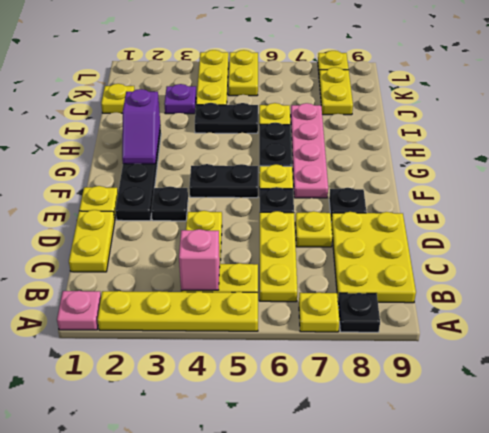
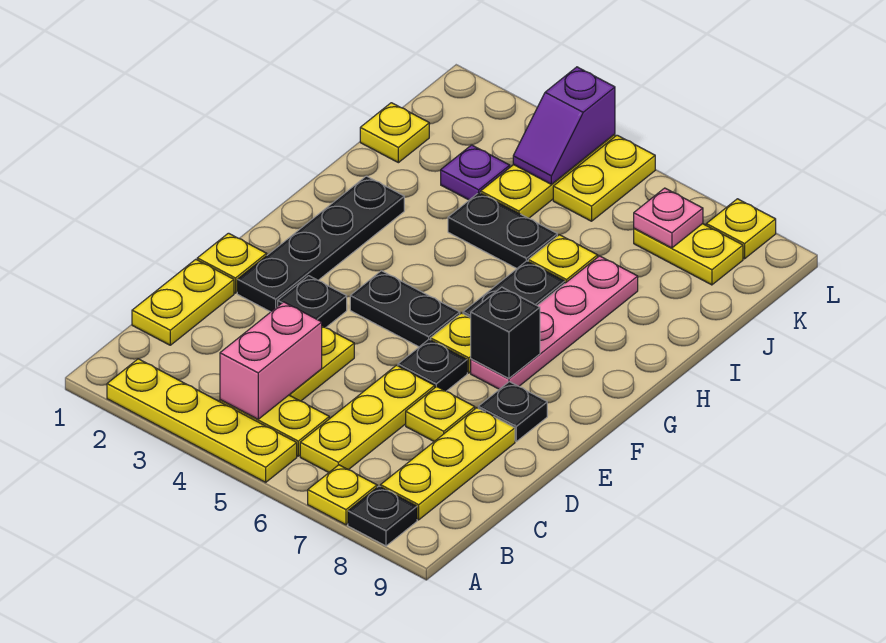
pink 1x1 plate [57,291,101,330] -> pink 1x1 plate moved to [634,188,703,248]
pink 1x1 brick [179,229,220,290] -> pink 1x2 brick [220,302,322,419]
yellow 2x3 plate [331,212,416,303] -> yellow 1x3 plate [381,408,515,520]
none -> black 1x1 brick [471,287,540,379]
purple 1x2 slope [122,89,160,164] -> purple 1x2 slope moved to [513,67,615,184]
yellow 1x2 plate [319,67,353,115] -> yellow 1x2 plate turned to [634,224,743,285]

